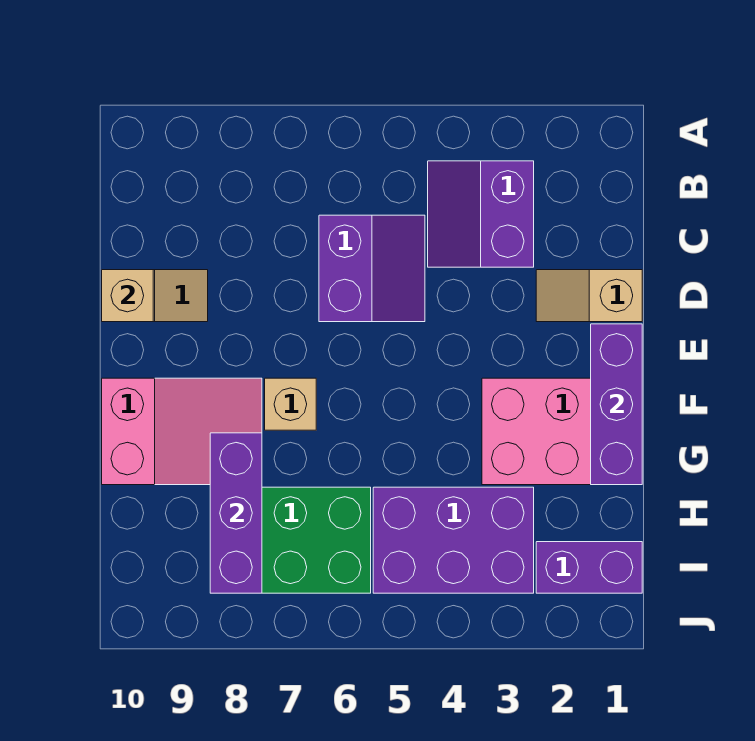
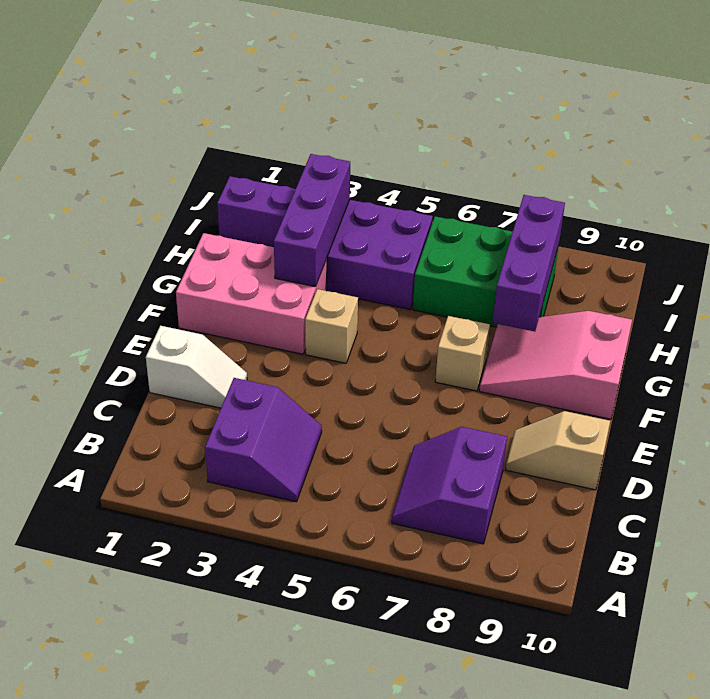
purple 2x2 slope [319,215,425,322] -> purple 2x2 slope moved to [392,427,507,544]
tan 1x2 slope [536,270,642,322] -> white 1x2 slope [146,326,247,408]
tan 1x1 brick [102,270,153,322] -> tan 1x1 brick moved to [305,289,358,363]
purple 1x3 brick [591,324,642,485] -> purple 1x3 brick moved to [274,154,350,287]

